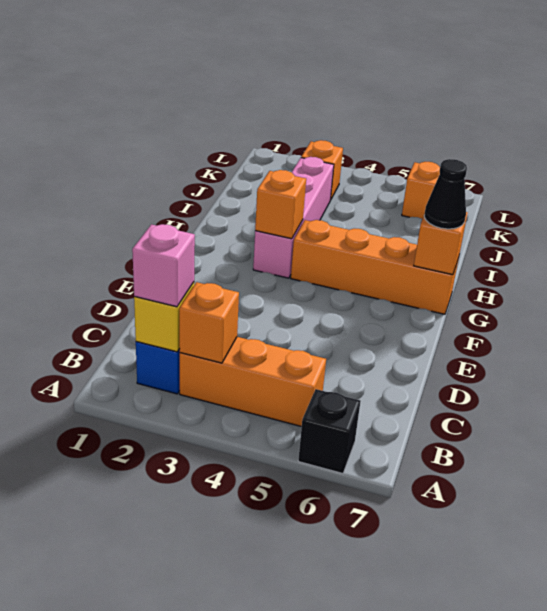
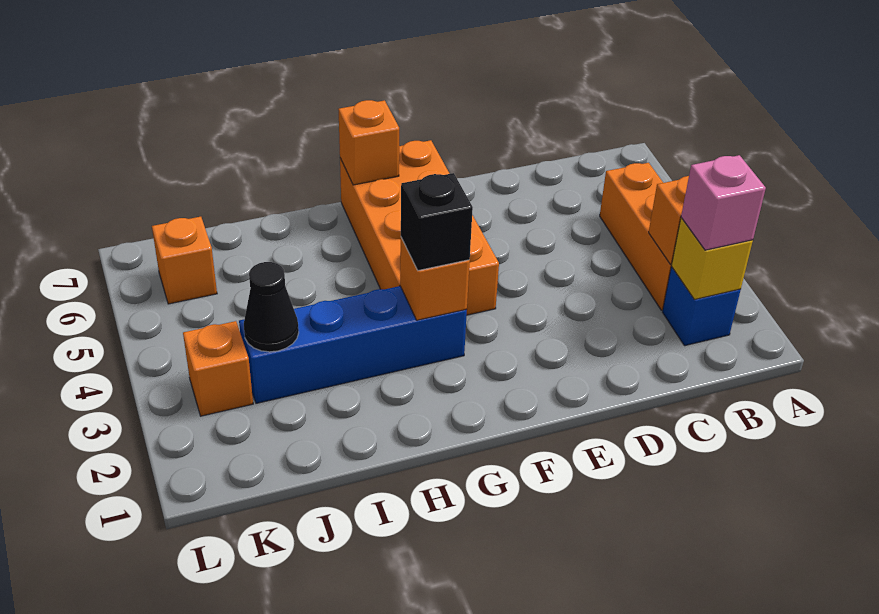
black 1x1 brick [298,389,361,474] -> black 1x1 brick moved to [401,173,473,270]
pink 1x4 brick [253,157,334,278] -> blue 1x4 brick [239,286,467,403]
orange 1x4 brick [291,220,459,314] -> orange 2x4 brick [340,140,499,315]
black 1x1 cone [424,159,467,229] -> black 1x1 cone moved to [244,262,299,352]

